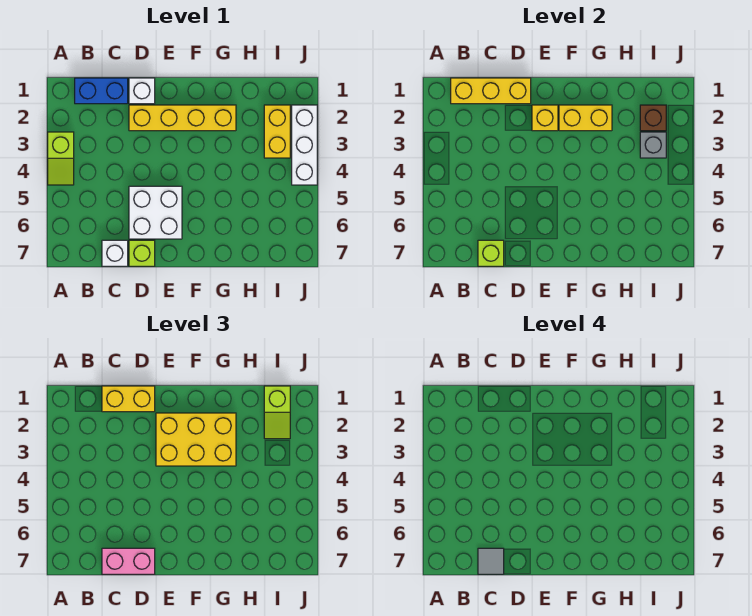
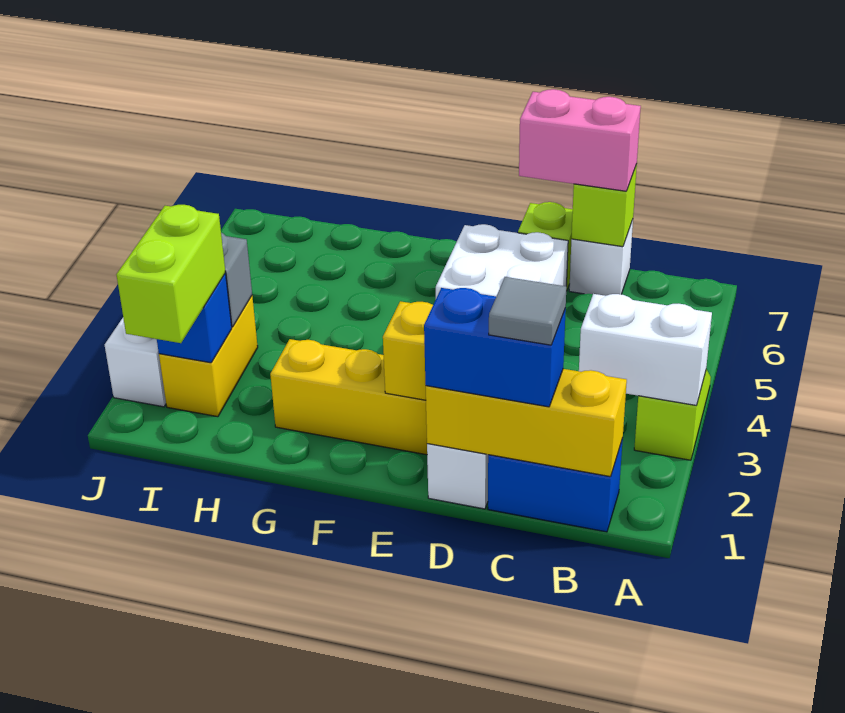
none -> white 1x2 brick [579,294,712,406]
yellow 1x2 brick [102,386,155,412] -> blue 1x2 brick [424,288,566,407]
grey 1x1 tile [478,548,504,574] -> grey 1x1 tile moved to [489,277,566,345]
yellow 2x3 brick [156,413,236,466] -> none
yellow 1x2 brick [559,105,612,131] -> none
lime 1x2 slope [264,386,290,439] -> lime 1x2 brick [116,205,225,343]
brown 1x1 brick [640,105,666,131] -> blue 1x1 brick [157,273,232,363]

